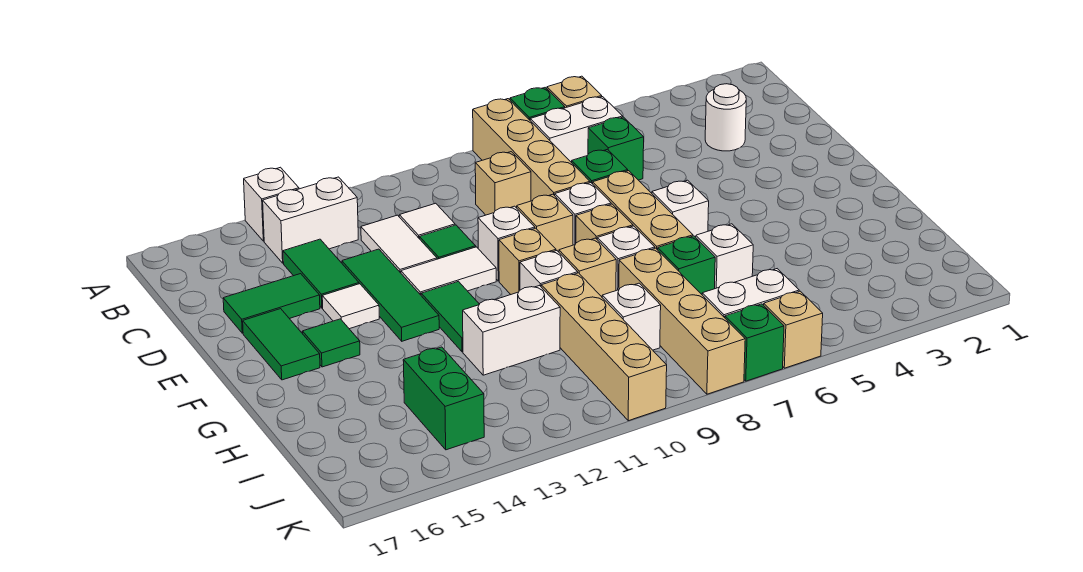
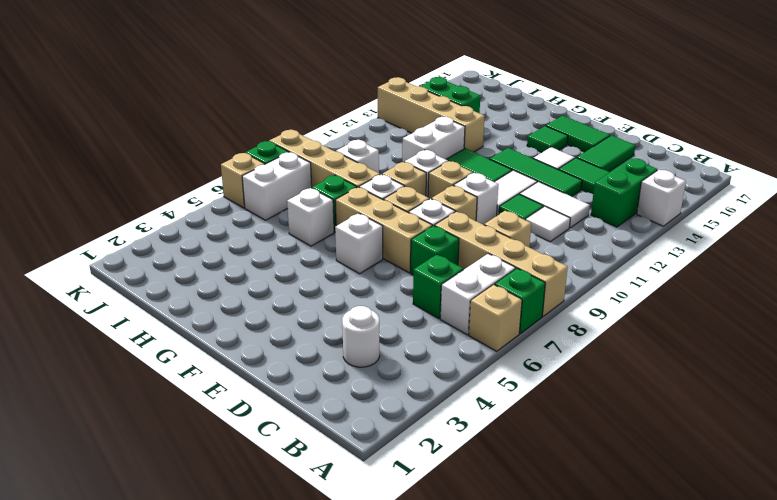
white 1x2 brick [263,177,358,263] -> green 1x2 brick [591,158,657,227]
tan 1x4 brick [541,273,667,421] -> tan 1x4 brick moved to [378,77,485,152]

